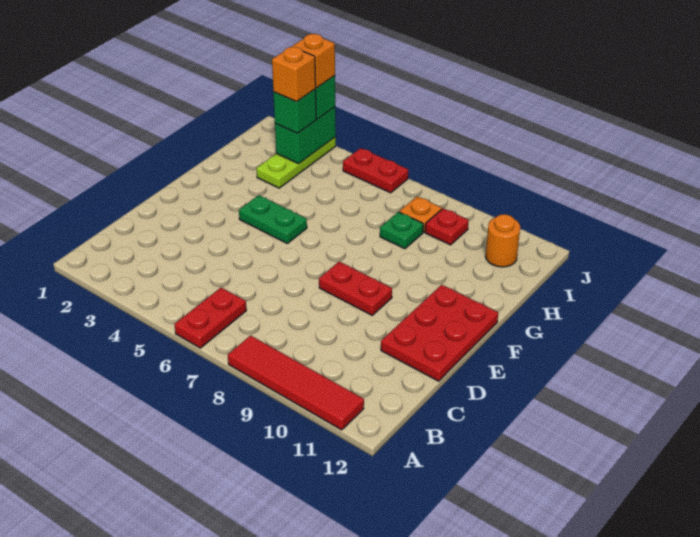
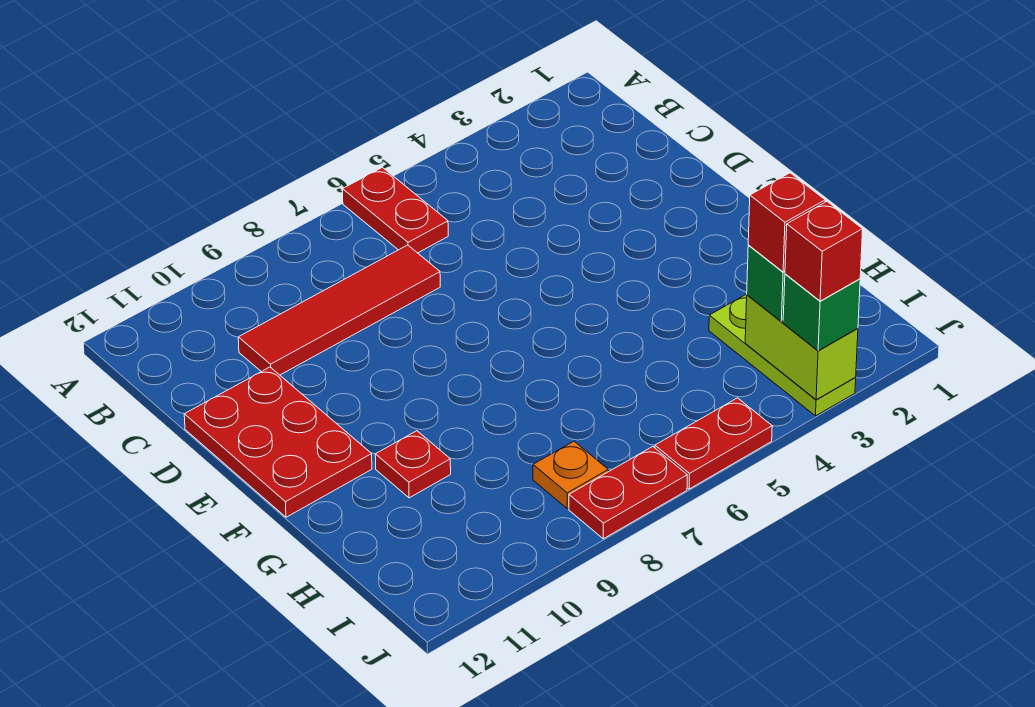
red 1x4 tile [228,336,364,430] -> red 1x4 tile moved to [238,245,440,375]
red 1x2 plate [319,261,392,315] -> red 1x2 plate moved to [569,447,687,539]
green 1x2 plate [239,195,307,243] -> none
green 1x1 plate [380,212,423,249] -> none
green 1x2 brick [275,107,336,164] -> lime 1x2 brick [745,295,858,400]
orange 1x1 brick [272,47,316,102] -> red 1x1 brick [748,173,825,272]
red 1x1 plate [425,208,469,245] -> red 1x1 plate moved to [375,431,451,498]
orange 1x1 round brick [485,214,520,267] -> none
orange 1x1 brick [292,34,335,88] -> red 1x1 brick [785,202,863,301]

